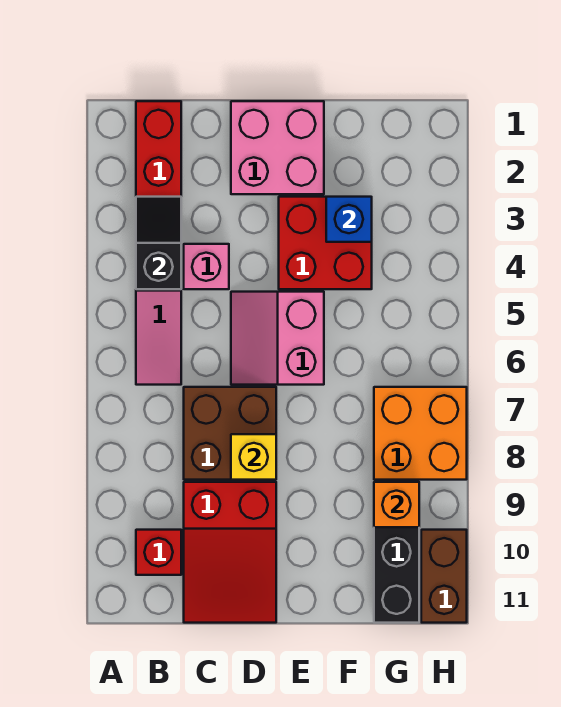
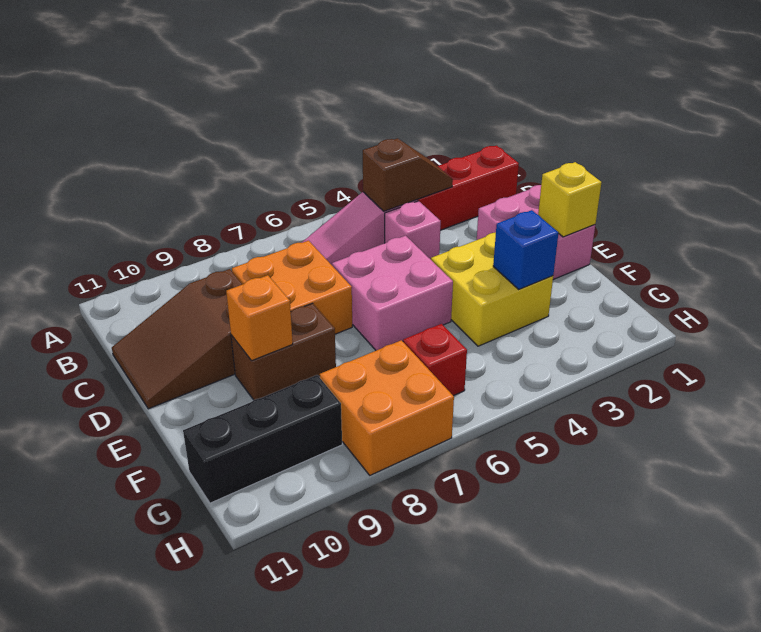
black 1x2 slope [136,197,181,289] -> brown 1x2 slope [363,138,453,211]
red 1x1 brick [136,530,181,575] -> red 1x1 brick moved to [403,324,467,396]
brown 2x2 brick [184,387,276,480] -> orange 2x2 brick [232,241,352,334]
red 2x3 slope [184,482,276,623] -> brown 2x3 slope [112,269,243,409]
pink 2x2 slope [231,292,324,385] -> pink 2x2 brick [332,236,453,350]
yellow 1x1 brick [231,434,276,480] -> yellow 1x1 brick moved to [538,162,602,237]
red 2x2 brick [279,197,372,289] -> yellow 2x2 brick [431,233,553,346]
orange 1x1 brick [374,482,419,527] -> orange 1x1 brick moved to [226,275,293,361]
brown 1x2 brick [421,530,467,623] -> brown 1x2 brick moved to [231,303,336,400]

